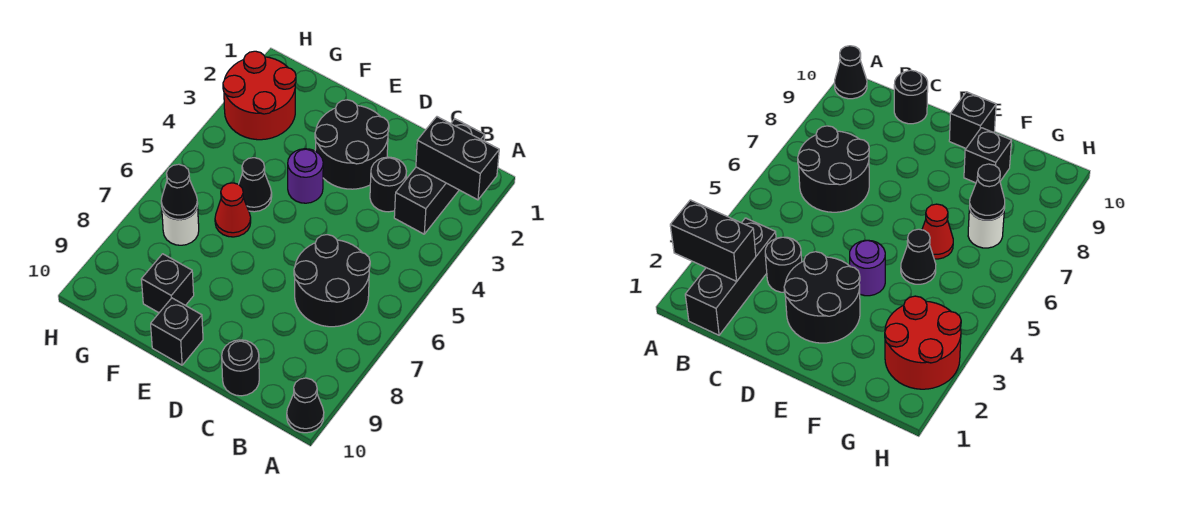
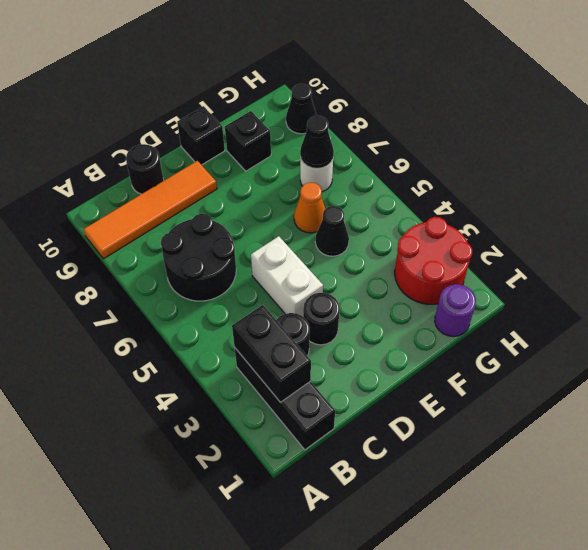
black 1x2 brick [416,117,499,200] -> black 1x2 brick turned to [232,305,311,403]
none -> orange 1x4 tile [83,161,217,259]
black 1x1 cone [287,378,324,433] -> black 1x1 cone moved to [286,84,317,134]
black 2x2 round brick [315,100,389,189] -> black 1x1 round brick [303,293,340,345]
none -> white 1x2 brick [251,236,323,316]
purple 1x1 round brick [288,149,323,203] -> purple 1x1 round brick moved to [435,284,476,337]
red 1x1 cone [215,183,251,237] -> orange 1x1 cone [294,182,325,233]

